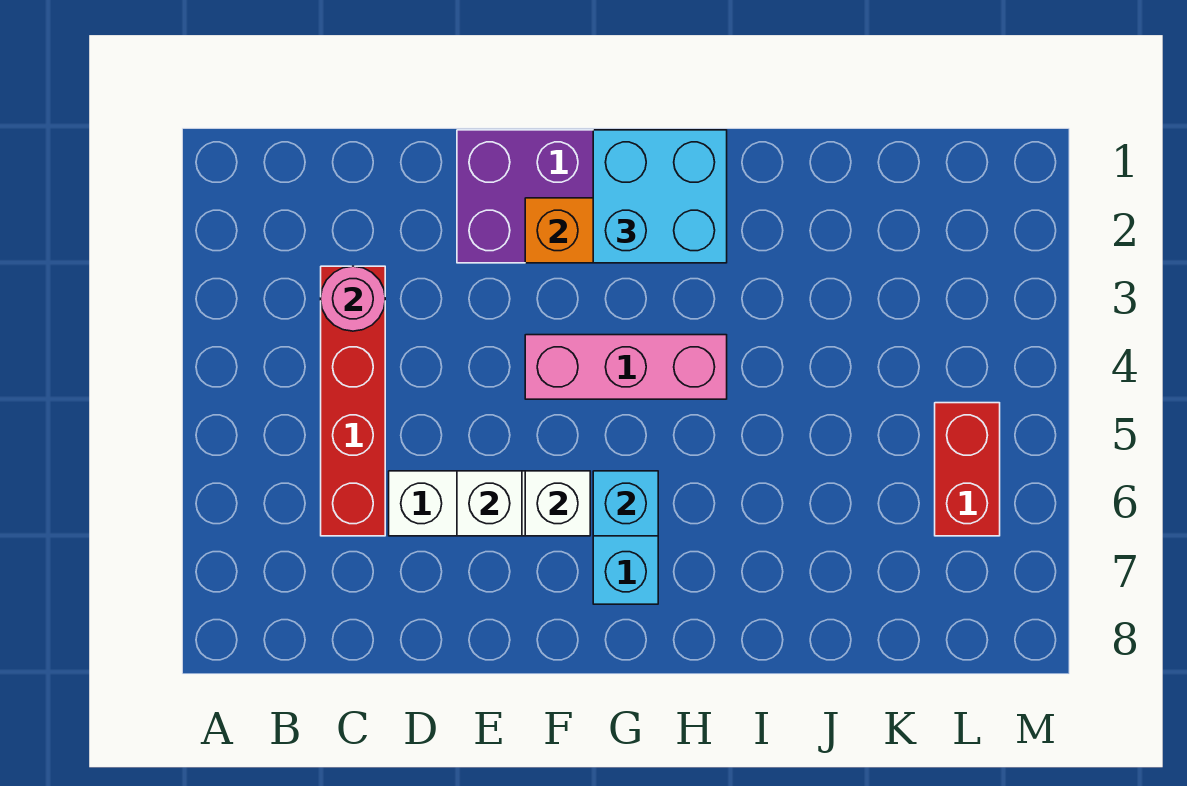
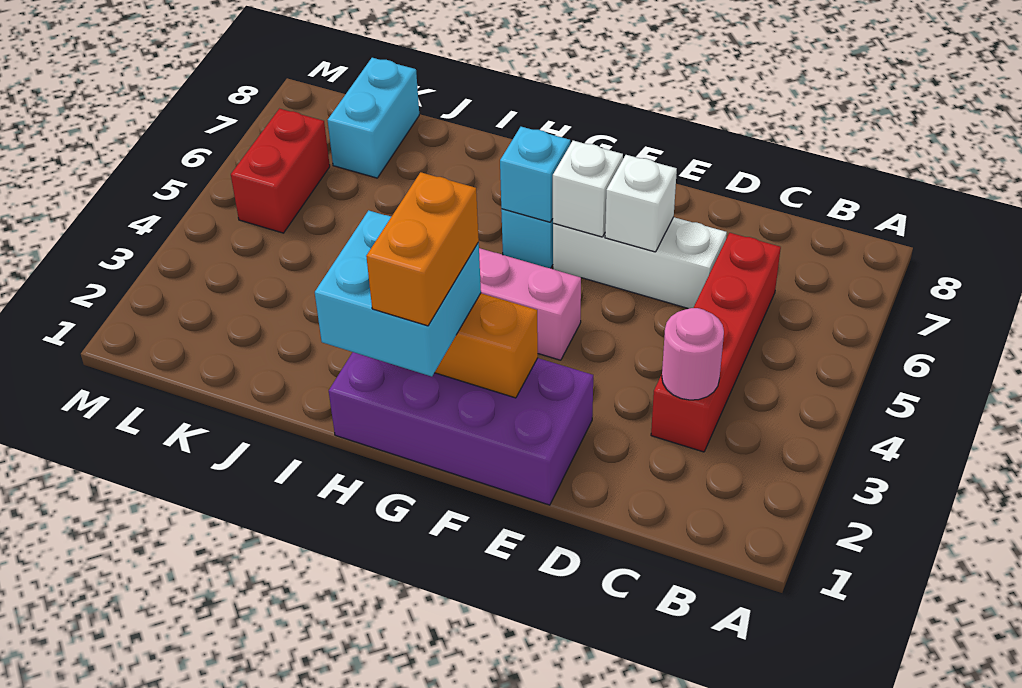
none -> orange 1x2 brick [366,172,479,326]
none -> cyan 1x2 brick [328,58,419,178]

